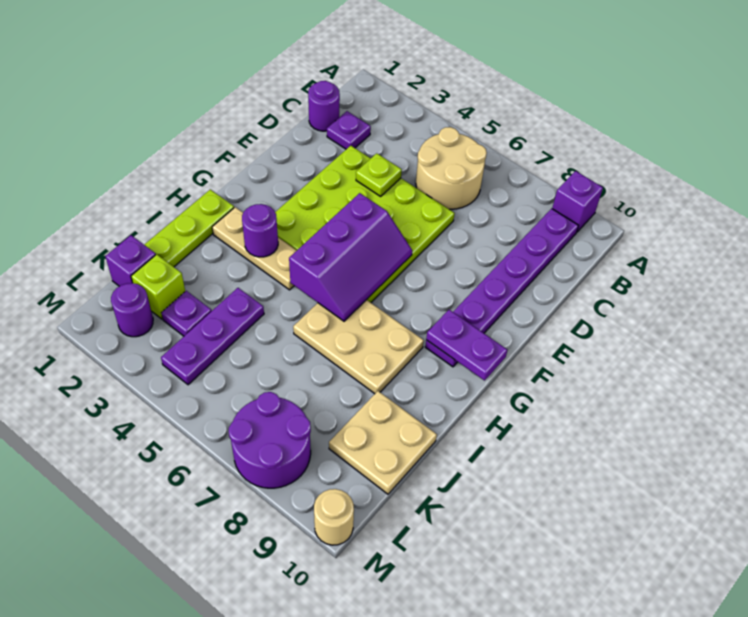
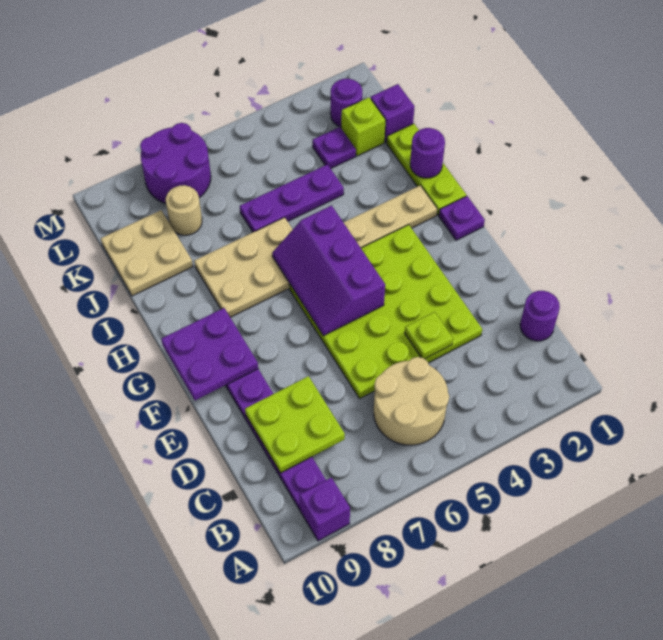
purple 1x1 plate [327,111,371,149] -> purple 1x1 plate moved to [439,196,485,240]
none -> lime 2x2 plate [245,376,345,473]
purple 1x2 plate [426,310,507,381] -> purple 2x2 plate [161,308,258,400]
purple 1x1 round brick [242,204,278,257] -> purple 1x1 round brick moved to [410,128,445,178]
purple 1x3 plate [161,288,264,385] -> purple 1x3 plate turned to [240,164,344,232]
tan 1x1 round brick [314,489,354,545] -> tan 1x1 round brick moved to [166,185,202,235]

